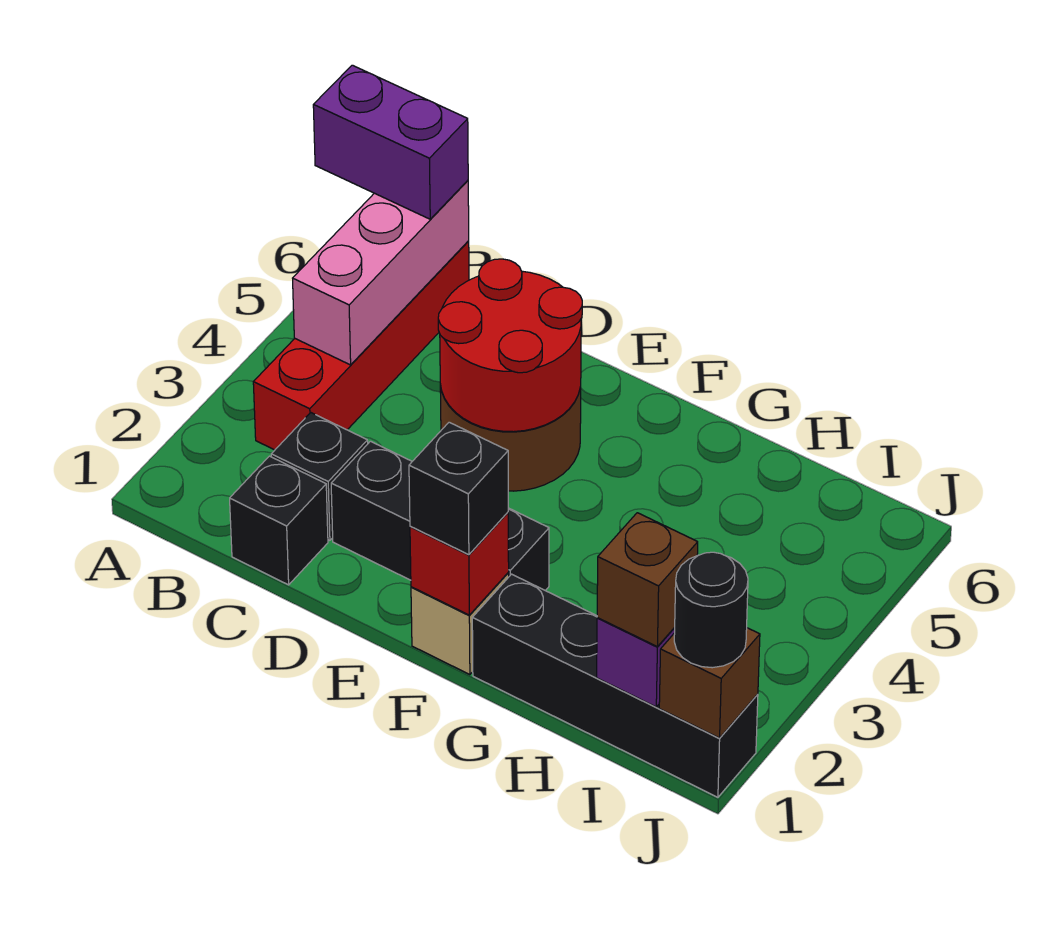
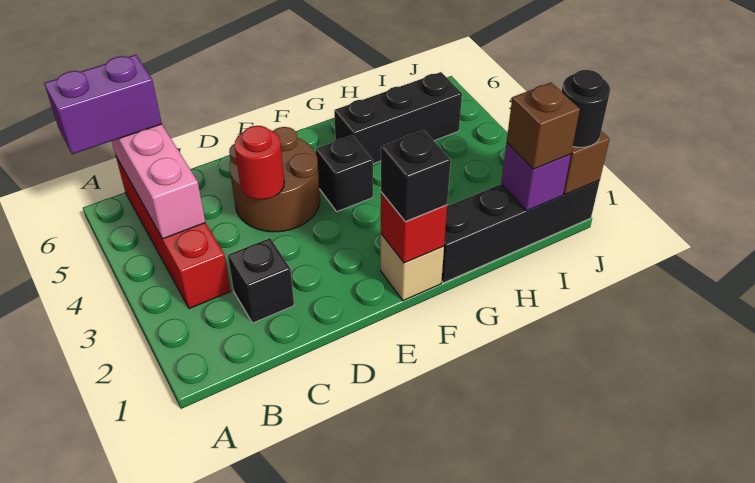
black 1x1 brick [230,456,328,585] -> black 1x1 brick moved to [315,135,373,212]
black 1x3 brick [331,441,549,591] -> black 1x3 brick moved to [334,72,462,164]
red 2x2 round brick [438,259,582,432] -> red 1x1 round brick [235,126,284,199]

